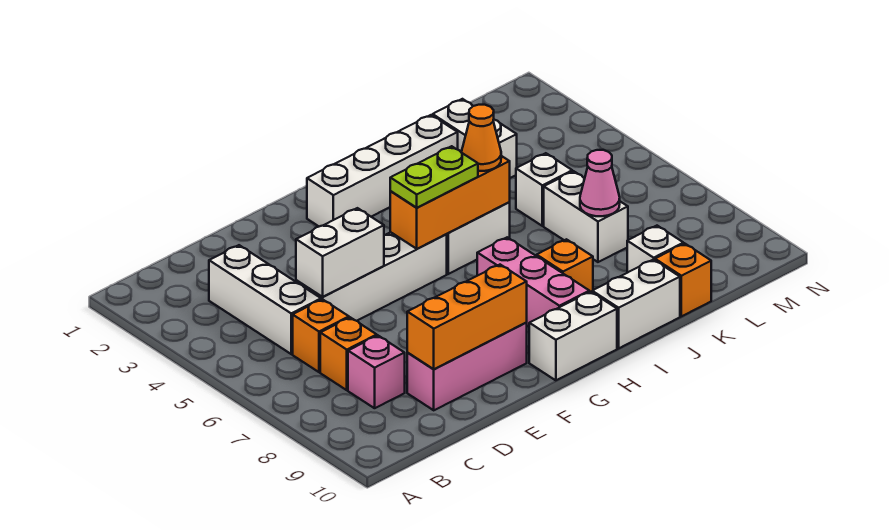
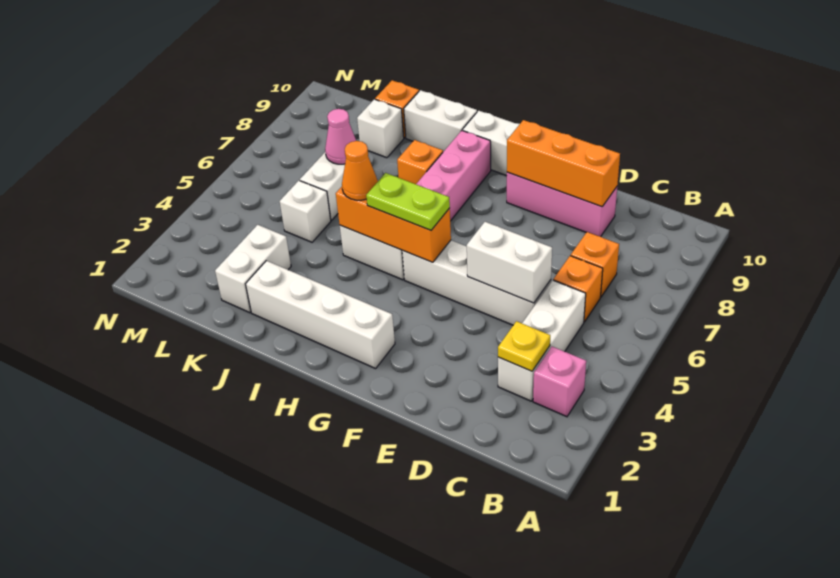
none -> yellow 1x1 plate [498,321,550,371]
pink 1x1 brick [348,336,405,408] -> pink 1x1 brick moved to [533,347,586,417]

